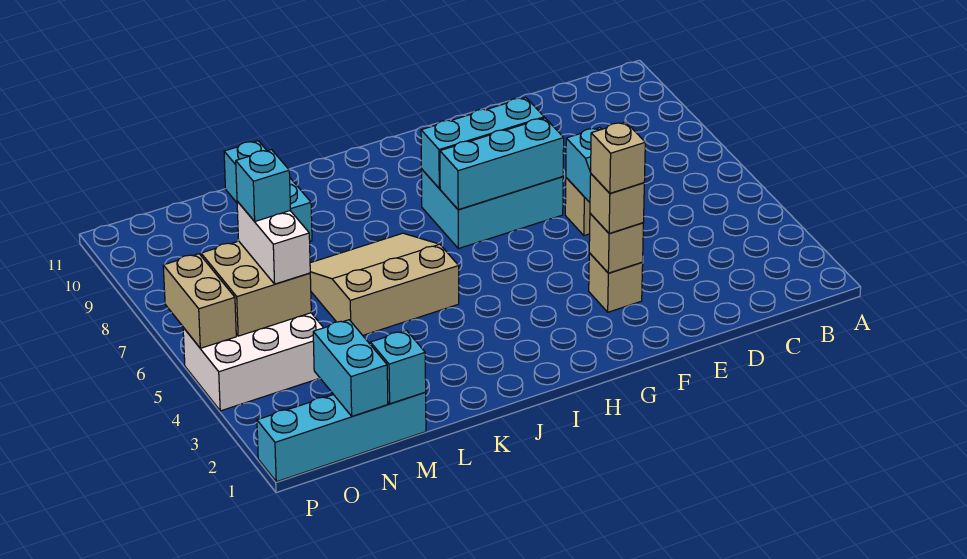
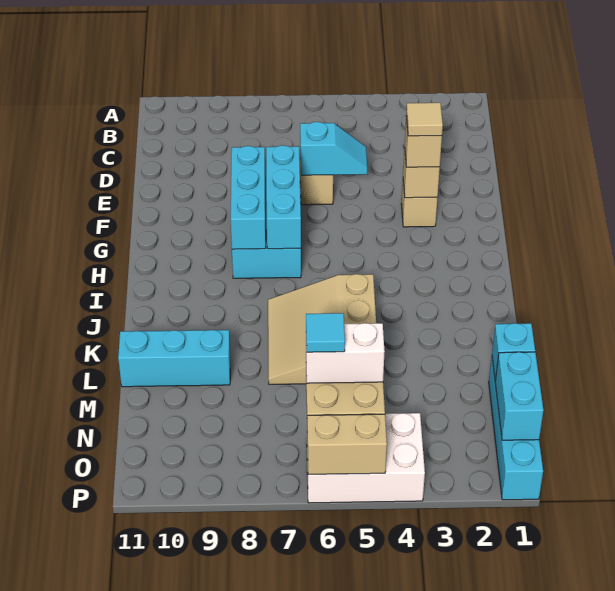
tan 1x1 brick [591,122,645,193] -> tan 1x1 tile [406,103,443,136]
cyan 1x2 brick [313,320,388,416] -> cyan 1x2 brick turned to [495,352,544,440]
white 2x3 brick [183,313,323,411] -> white 2x3 brick turned to [307,413,425,503]
cyan 1x1 brick [236,150,291,221] -> cyan 1x1 tile [306,313,345,352]

